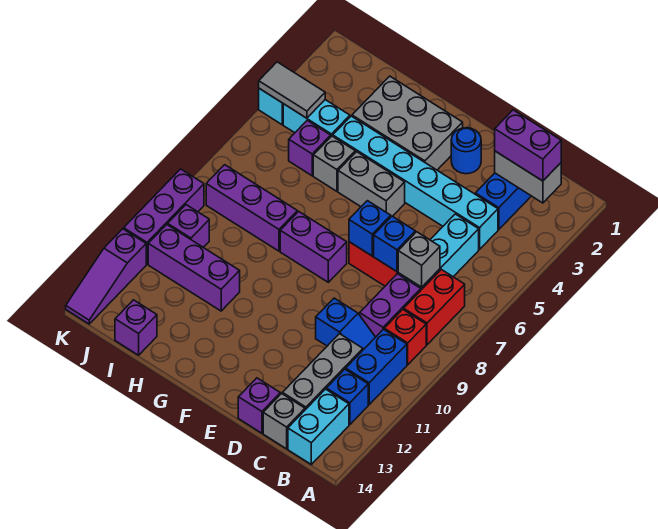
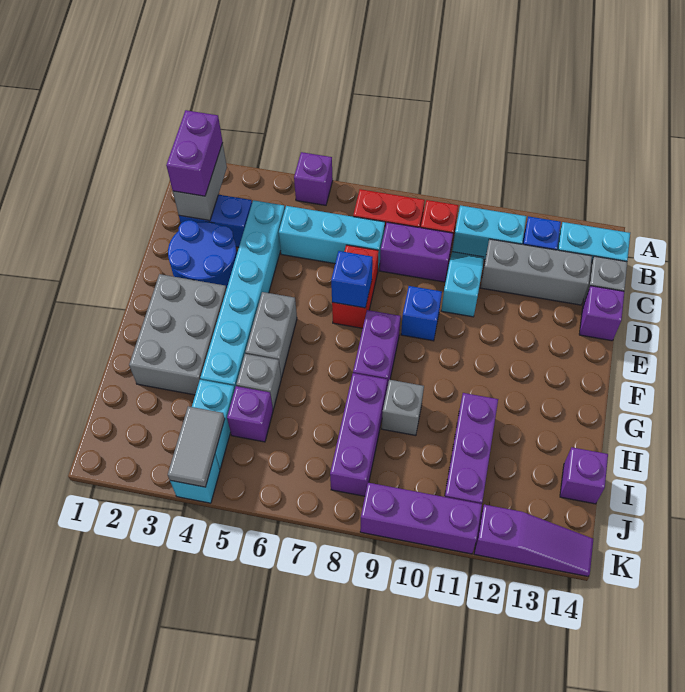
blue 1x2 brick [346,329,407,405] -> cyan 1x2 brick [452,205,526,260]
grey 1x1 brick [398,232,440,287] -> grey 1x1 brick moved to [382,380,424,435]
blue 1x2 slope [316,298,375,350] -> cyan 1x2 slope [441,252,484,317]
blue 1x1 brick [374,216,415,272] -> blue 1x1 brick moved to [401,286,442,341]
blue 1x1 round brick [451,128,481,174] -> blue 2x2 round brick [168,220,237,288]
purple 1x1 brick [168,205,209,247] -> purple 1x1 brick moved to [294,152,333,205]

